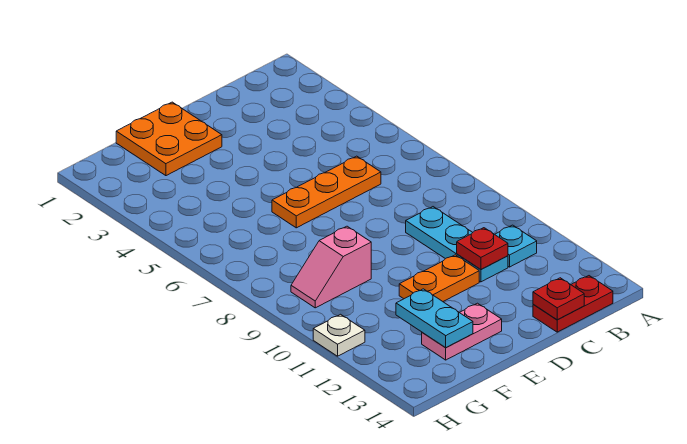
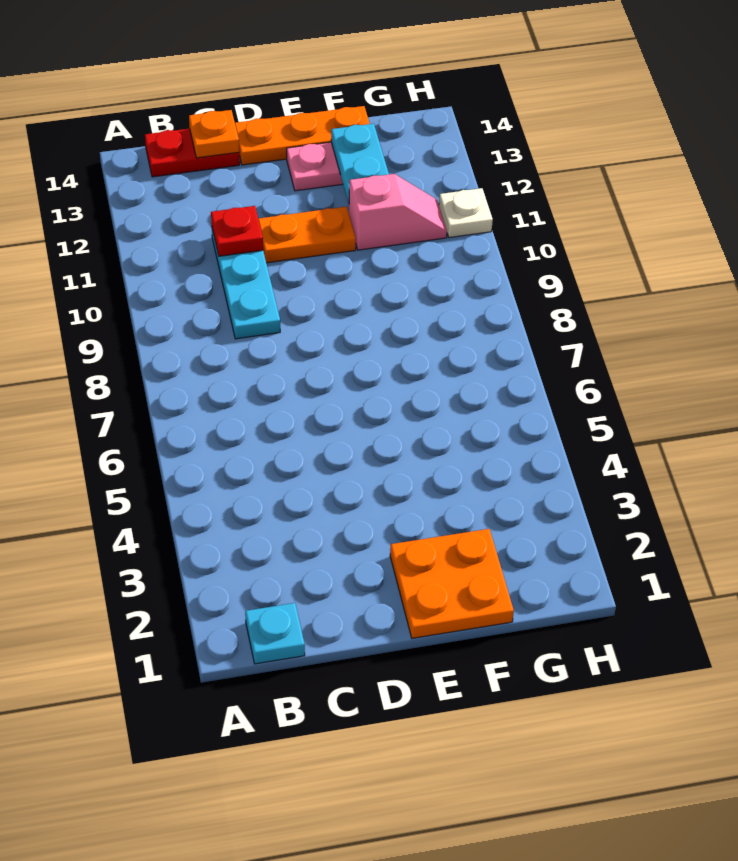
cyan 1x1 plate [495,225,537,267] -> cyan 1x1 plate moved to [245,603,305,664]
orange 1x3 plate [272,156,381,228] -> orange 1x3 plate moved to [235,106,370,165]
red 1x1 plate [533,278,584,320] -> orange 1x1 plate [189,110,239,158]
pink 1x2 slope [291,226,371,308] -> pink 1x2 slope moved to [349,174,447,250]

